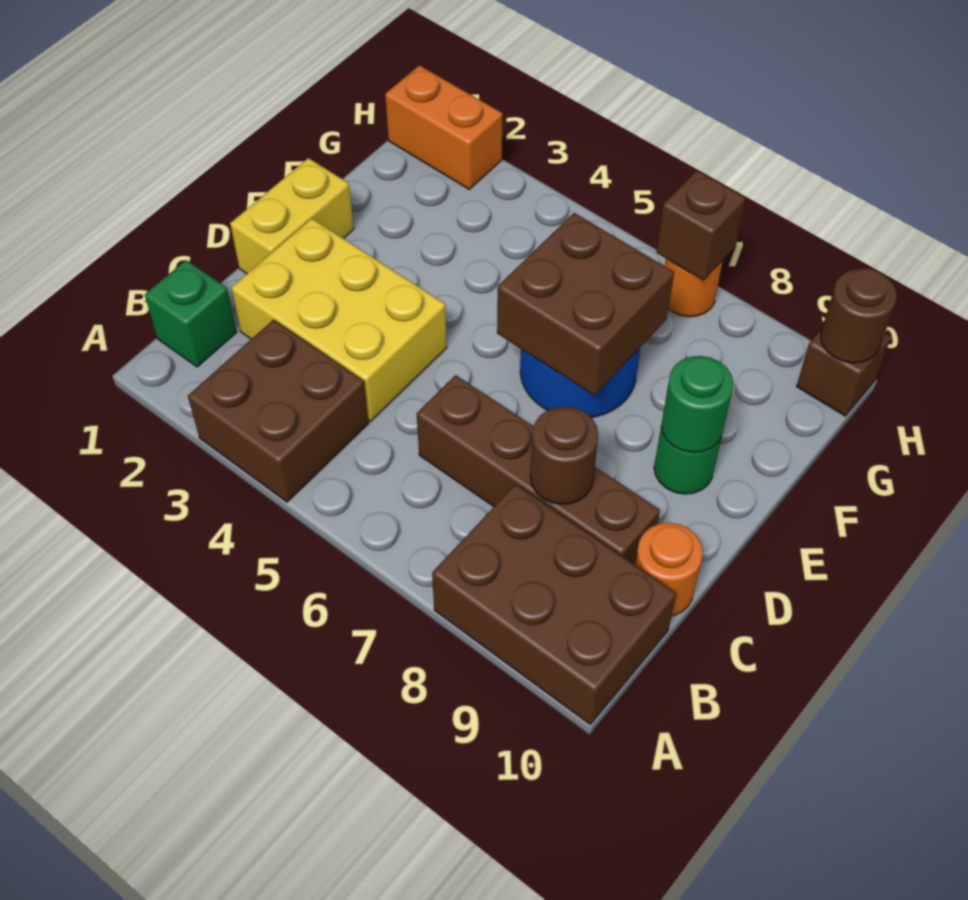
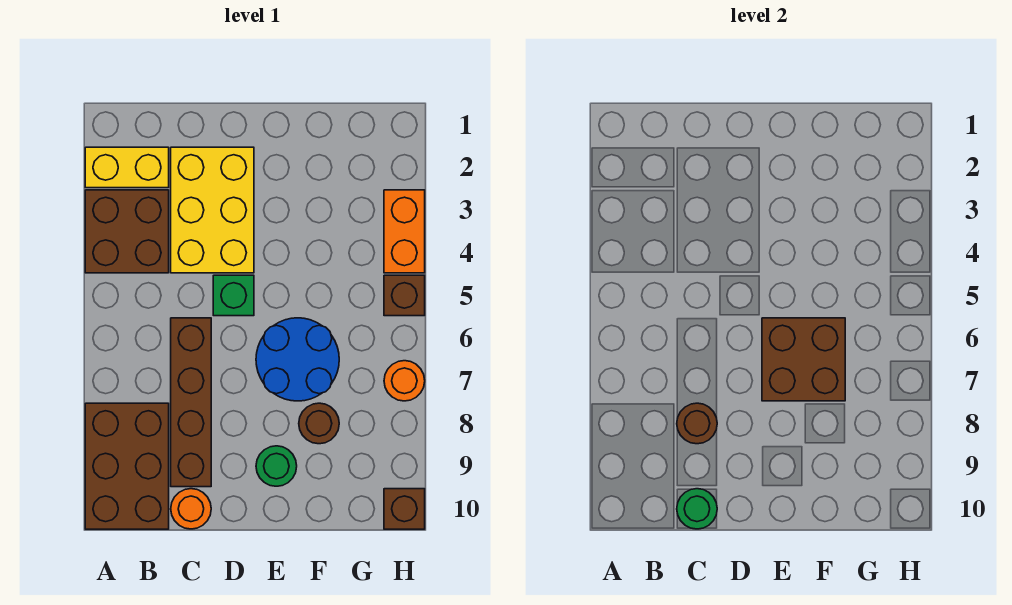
green 1x1 brick [145,260,237,367] -> green 1x1 brick moved to [213,275,254,316]
yellow 1x2 brick [230,158,354,274] -> yellow 1x2 brick moved to [85,147,169,188]
green 1x1 round brick [661,356,734,453] -> green 1x1 round brick moved to [677,489,717,529]
orange 1x2 brick [385,65,502,189] -> orange 1x2 brick moved to [384,190,425,273]
brown 1x1 brick [656,171,746,280] -> brown 1x1 brick moved to [384,275,425,316]
brown 1x1 round brick [821,268,897,363] -> brown 1x1 round brick moved to [299,403,339,444]

